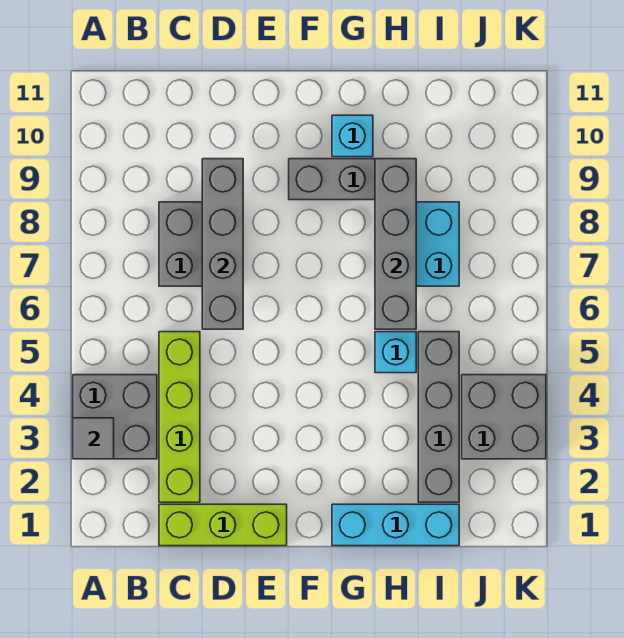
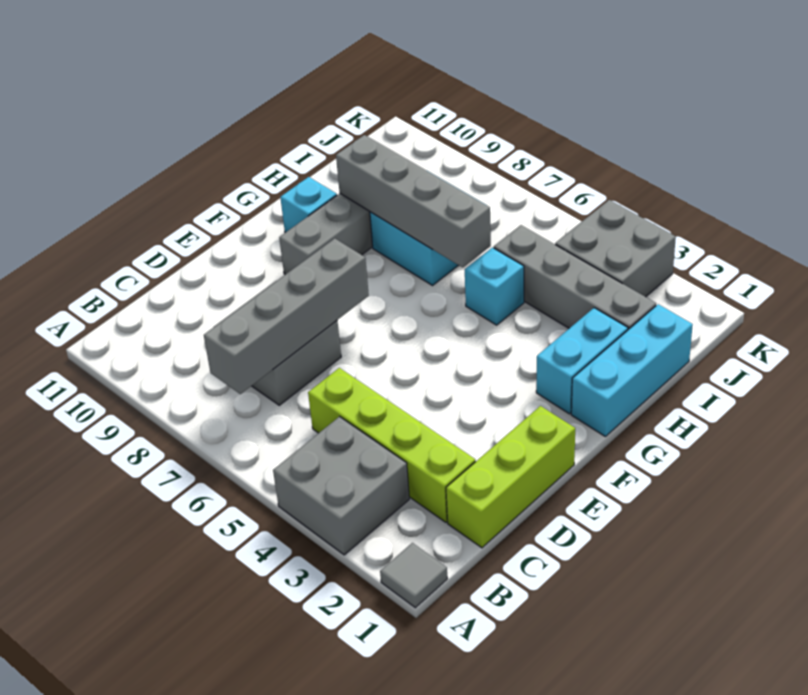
grey 1x1 tile [73,418,114,459] -> grey 1x1 tile moved to [380,543,447,608]
grey 1x4 brick [202,159,243,329] -> grey 1x4 brick turned to [204,238,369,394]
none -> cyan 1x2 brick [536,308,628,414]

